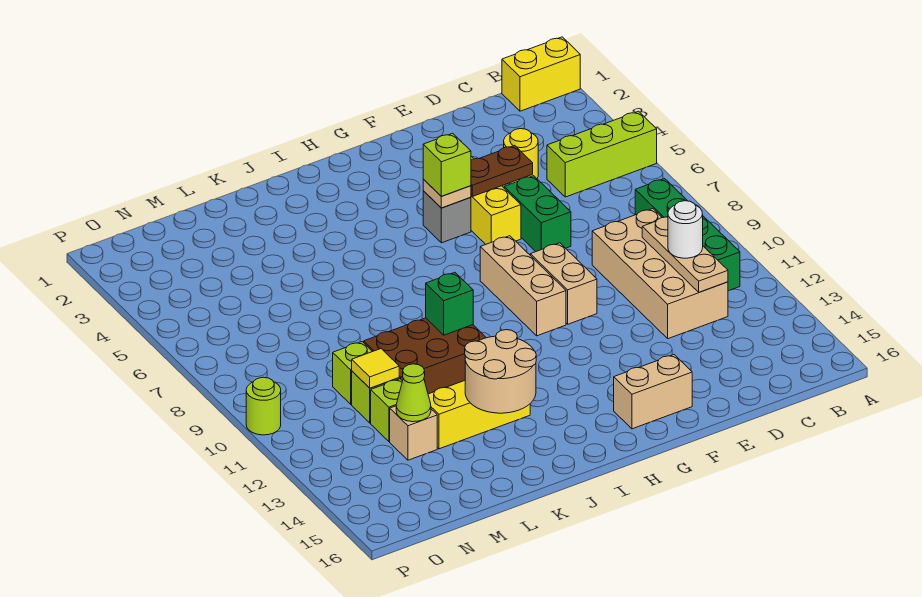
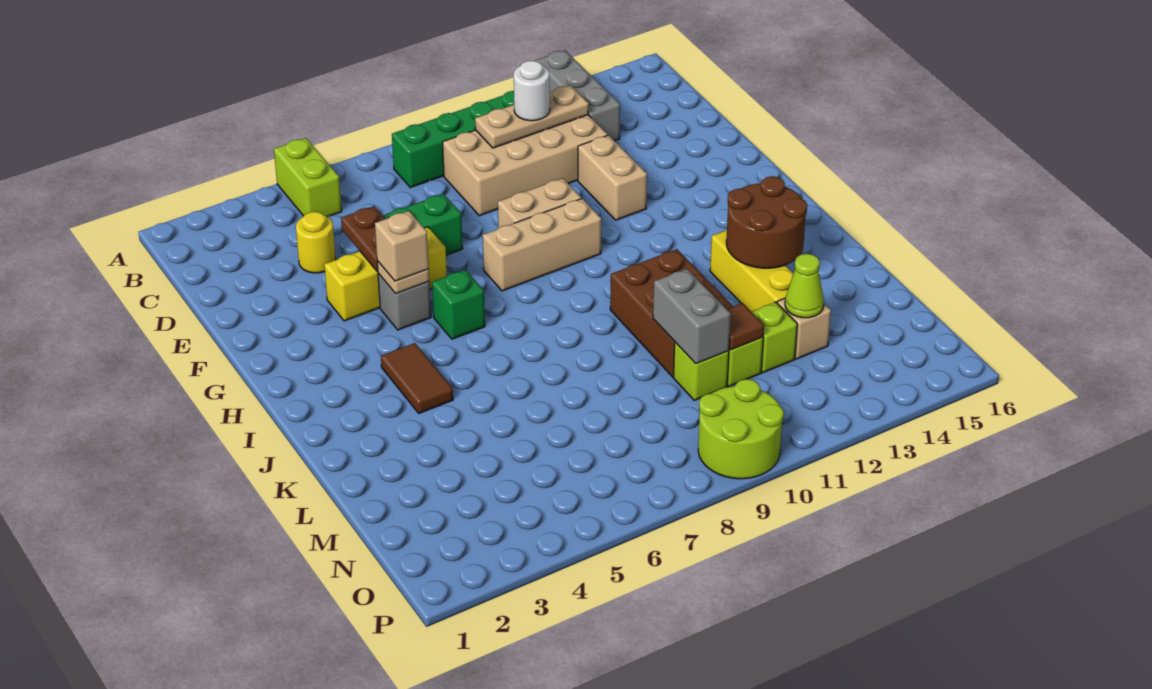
yellow 1x2 brick [502,37,580,111] -> none
lime 1x3 brick [547,111,657,197] -> lime 1x2 brick [274,138,342,217]
none -> grey 1x3 brick [535,50,620,141]
tan 1x2 brick [614,355,692,429] -> tan 1x2 brick moved to [578,135,647,220]
lime 1x1 brick [423,133,471,196] -> tan 1x1 brick [375,211,429,281]
none -> brown 1x2 tile [381,343,453,413]
green 1x1 brick [426,272,473,335] -> green 1x1 brick moved to [432,270,485,339]
tan 2x2 round brick [465,330,536,413] -> brown 2x2 round brick [726,176,807,268]
none -> grey 1x2 brick [653,269,731,364]
yellow 1x1 tile [352,349,399,388] -> brown 1x1 tile [727,303,764,350]
lime 1x1 round brick [246,377,281,435] -> lime 2x2 round brick [698,379,784,479]

